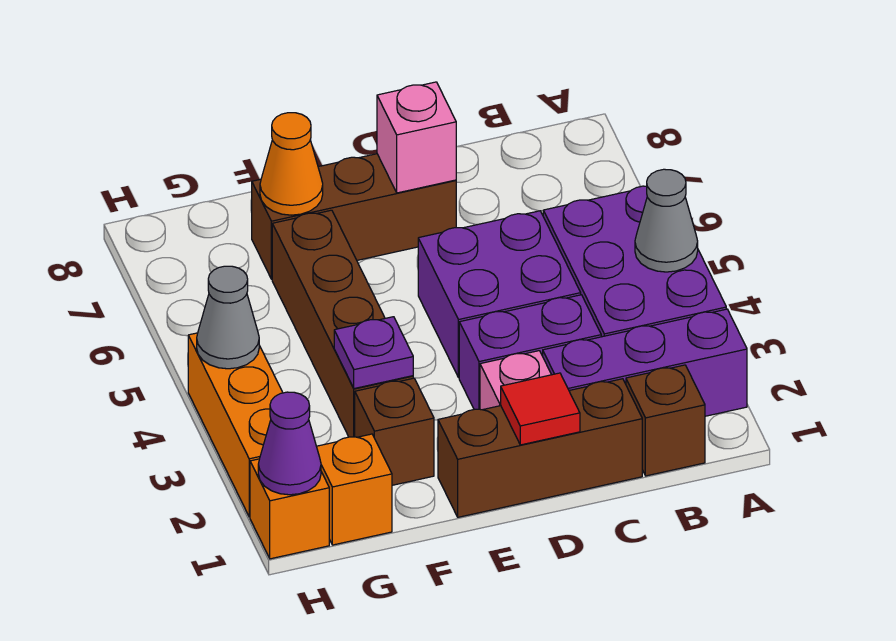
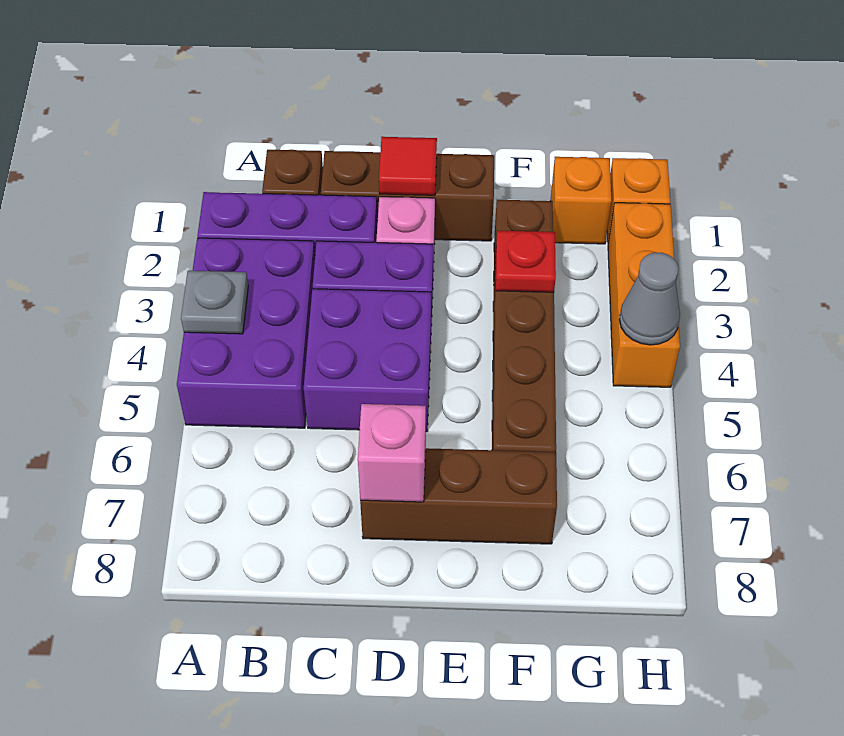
grey 1x1 cone [635,169,698,272] -> grey 1x1 plate [181,271,248,334]
purple 1x1 plate [334,317,413,389] -> red 1x1 plate [496,230,556,292]
orange 1x1 cone [260,113,323,215] -> none
purple 1x1 cone [258,392,321,495] -> none

